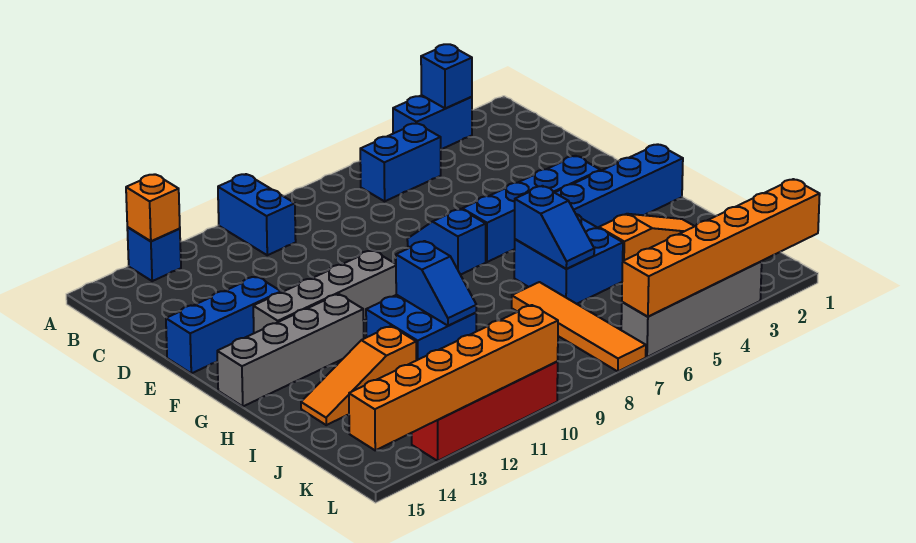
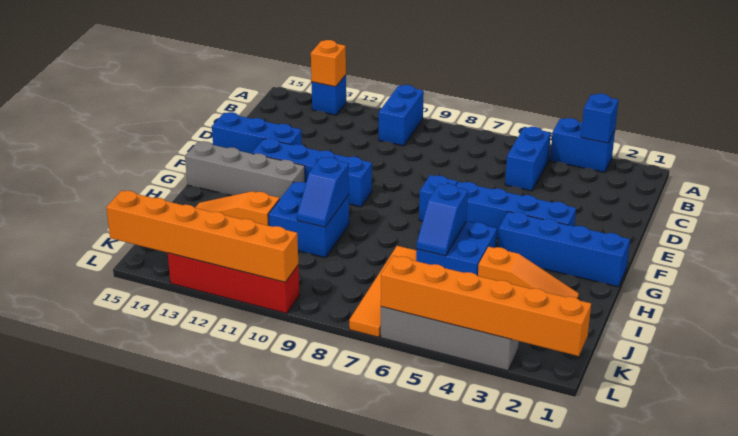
blue 1x2 brick [360,123,441,201] -> blue 1x2 brick turned to [505,127,551,191]
grey 1x4 brick [253,250,396,333] -> blue 1x4 brick [252,138,372,207]

